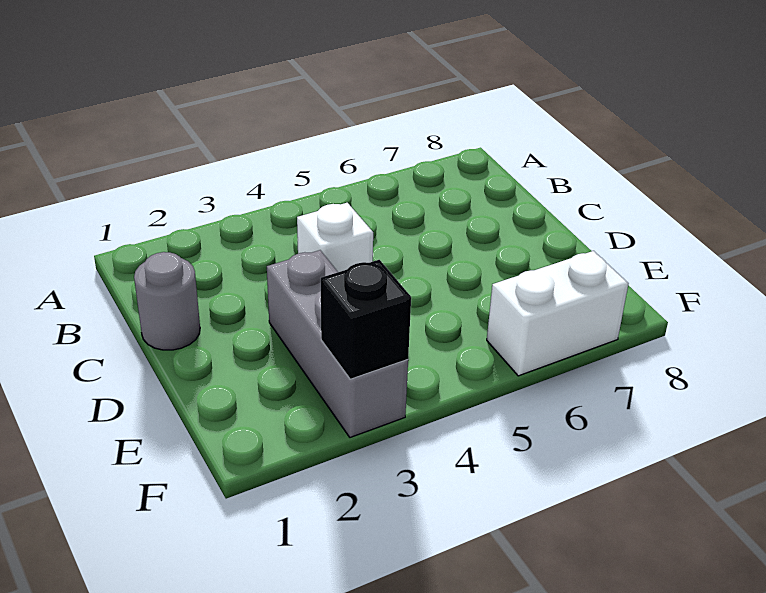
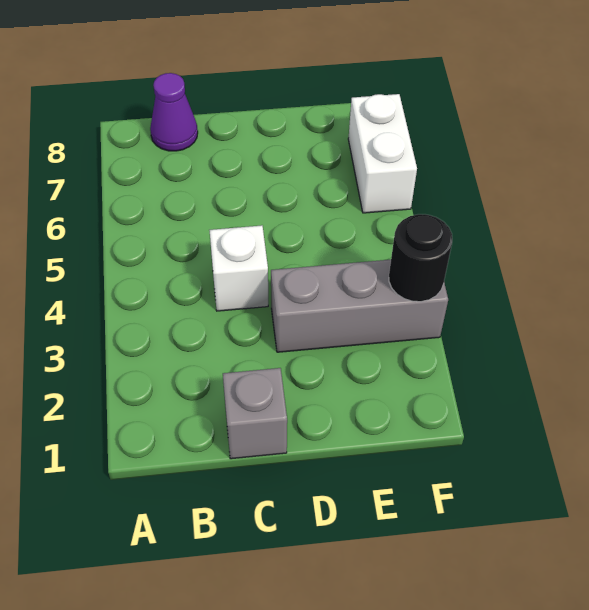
none -> purple 1x1 cone [150,73,198,151]
grey 1x1 round brick [134,252,200,350] -> grey 1x1 brick [223,368,287,459]
black 1x1 brick [321,260,411,379] -> black 1x1 round brick [389,214,452,302]

